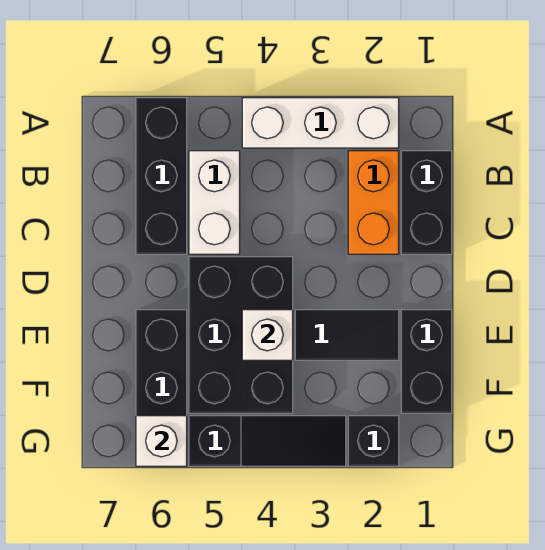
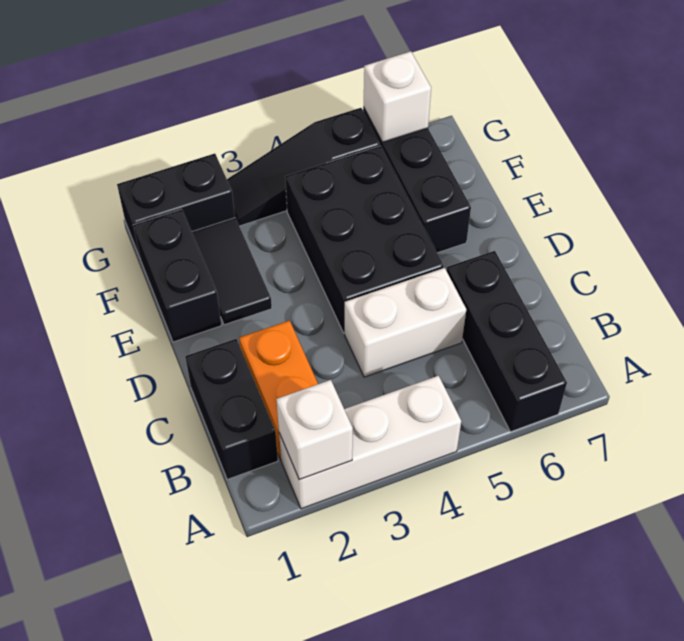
white 1x2 brick [189,151,240,254] -> white 1x2 brick turned to [345,268,466,377]
black 1x2 tile [295,310,399,360] -> black 1x2 tile turned to [192,218,272,325]
white 1x1 brick [242,310,293,360] -> white 1x1 brick moved to [276,380,353,480]
black 1x1 brick [348,416,399,466] -> black 1x2 brick [117,154,235,257]

